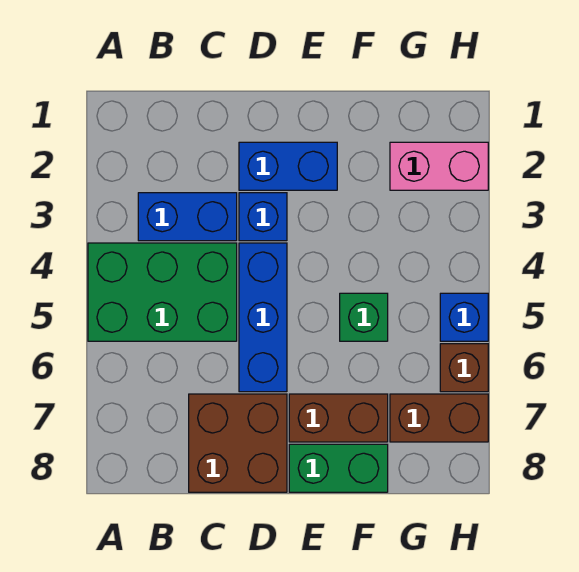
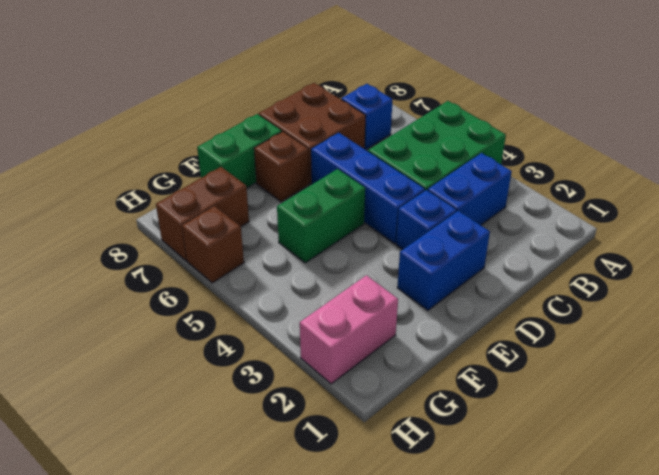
brown 1x2 brick [289,394,388,442] -> brown 1x1 brick [254,132,309,202]
green 1x1 brick [340,293,388,341] -> green 1x2 brick [277,169,365,263]
blue 1x1 brick [440,293,488,341] -> blue 1x1 brick moved to [341,84,393,150]

